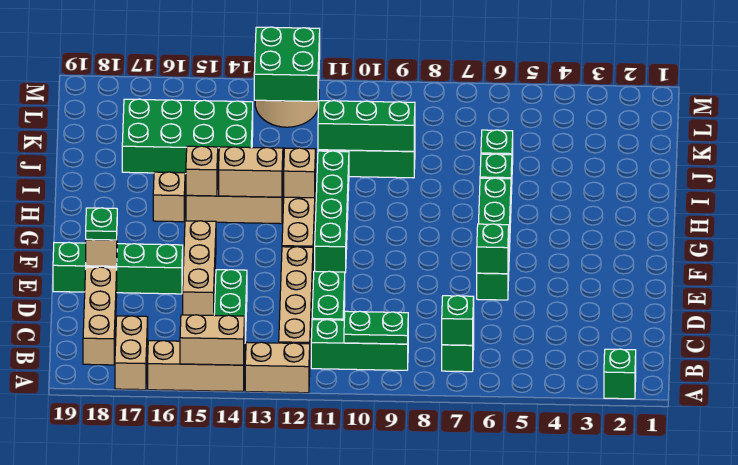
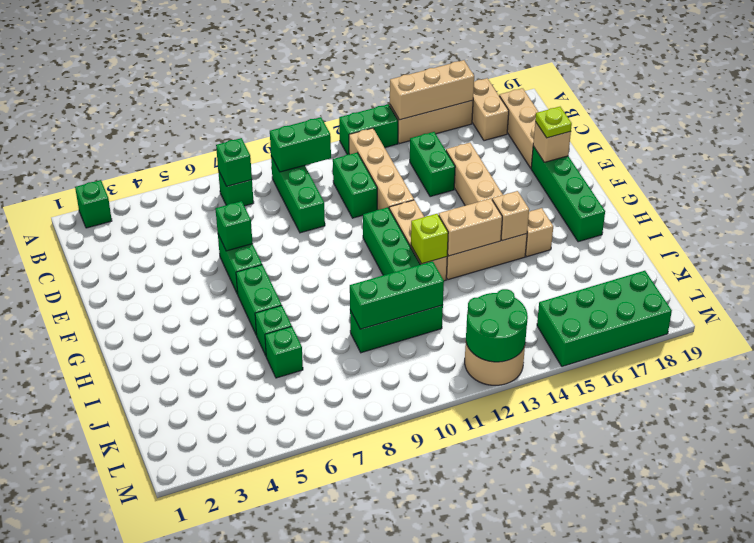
tan 1x2 brick [245,342,310,393] -> green 1x2 brick [339,104,398,155]
tan 1x2 brick [180,315,245,365] -> tan 1x3 brick [390,60,474,120]
green 1x3 brick [311,320,408,370] -> green 1x3 brick turned to [271,156,325,233]
green 1x2 plate [344,311,408,344] -> green 1x2 brick [270,117,331,172]
green 1x4 brick [53,242,183,294] -> green 1x4 brick turned to [531,146,605,242]
green 1x1 plate [86,208,117,240] -> lime 1x1 plate [535,107,572,138]
tan 1x1 brick [284,148,316,198] -> lime 1x1 brick [411,214,448,264]
green 2x4 brick [122,99,253,174] -> green 2x4 brick moved to [537,271,672,366]
green 2x2 brick [254,27,320,101] -> green 2x2 round brick [466,289,528,362]

